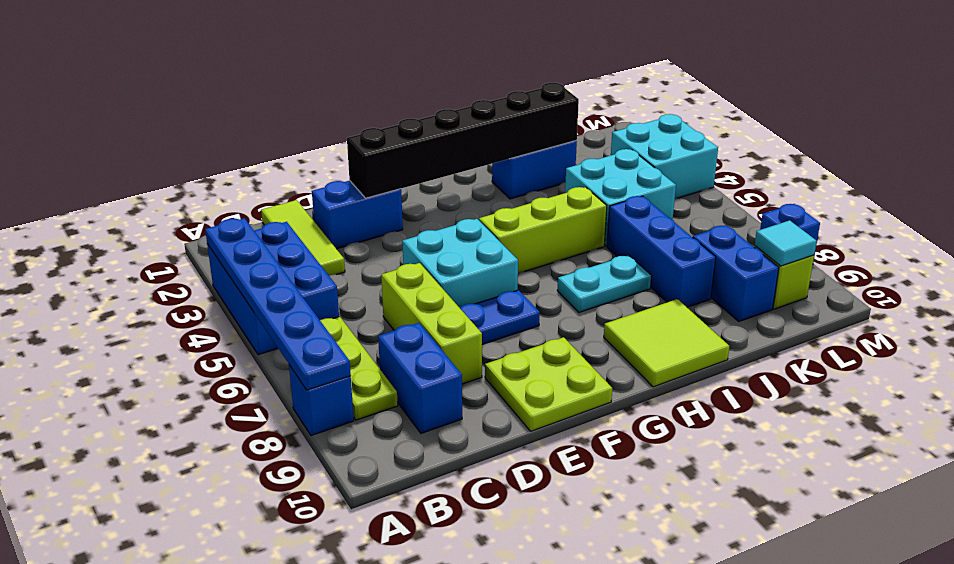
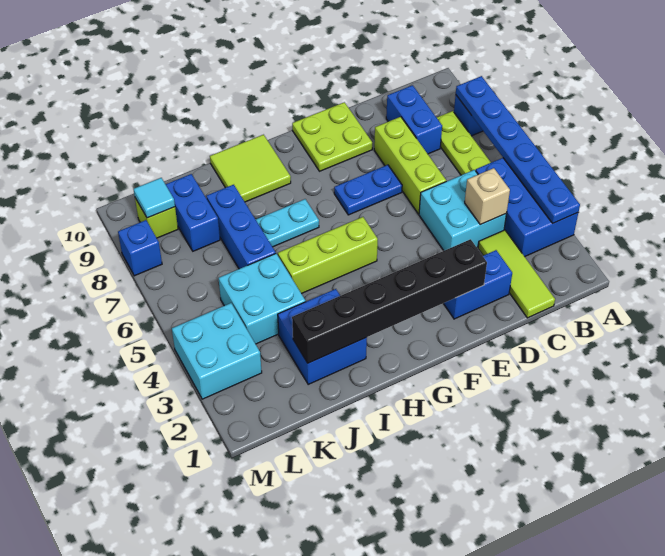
none -> tan 1x1 brick [465,168,510,225]
cyan 2x2 brick [402,219,518,308] -> cyan 2x2 brick moved to [419,170,506,251]
blue 1x2 brick [492,140,577,199] -> blue 2x2 brick [278,289,367,384]

